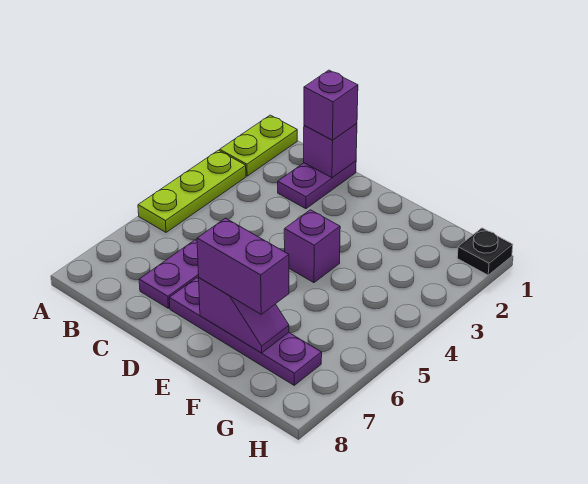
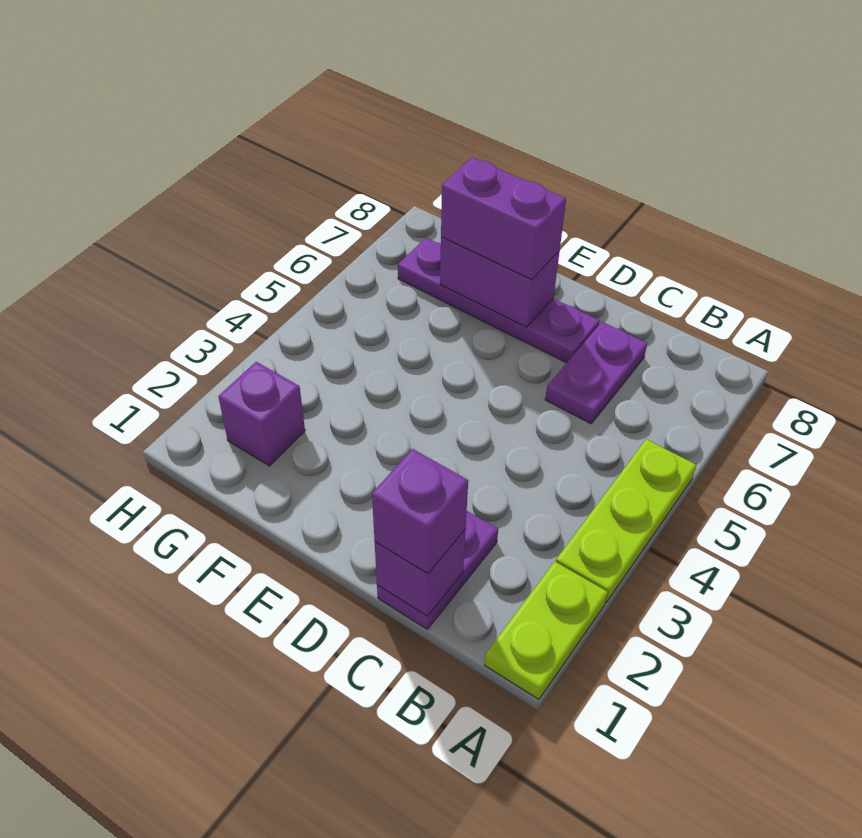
purple 1x1 brick [284,210,340,283] -> purple 1x1 brick moved to [218,362,305,466]
purple 1x2 slope [199,278,289,353] -> purple 1x2 brick [440,237,560,327]
black 1x1 plate [457,228,513,275] -> none

